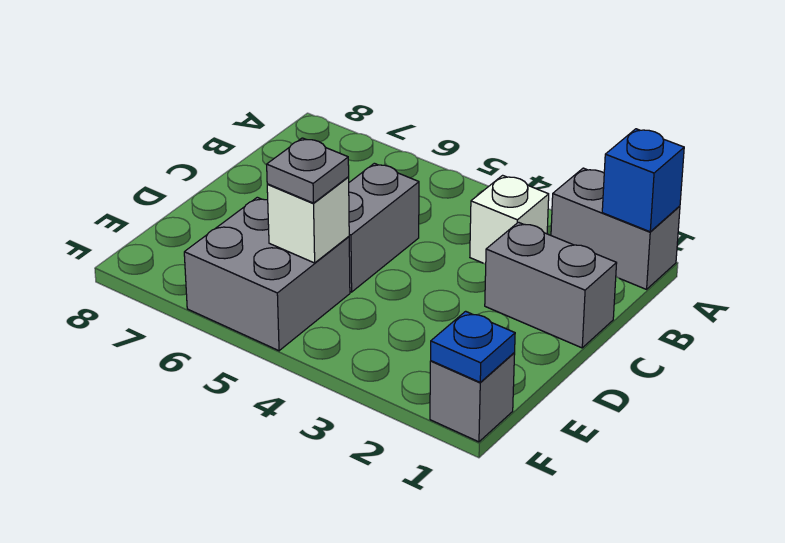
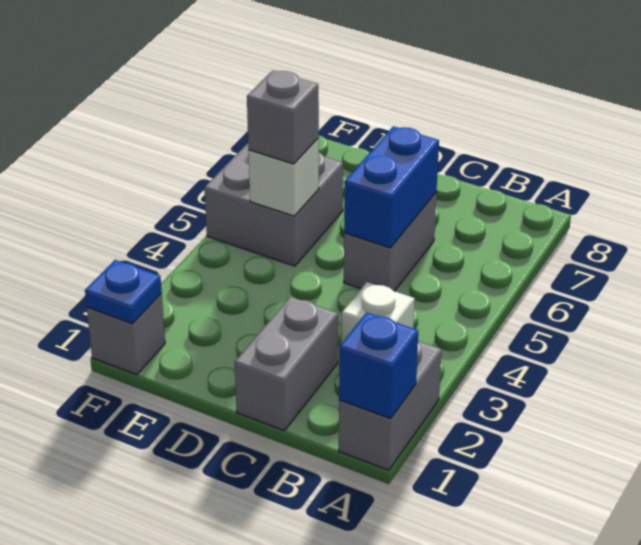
grey 1x2 brick [349,163,419,292] -> grey 1x2 brick turned to [344,192,437,291]
none -> blue 1x2 brick [344,126,439,248]
grey 1x1 plate [267,138,349,203] -> grey 1x1 brick [247,70,319,164]

